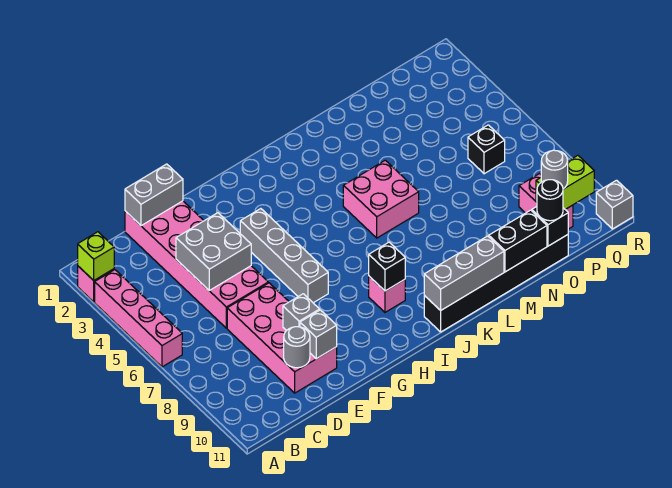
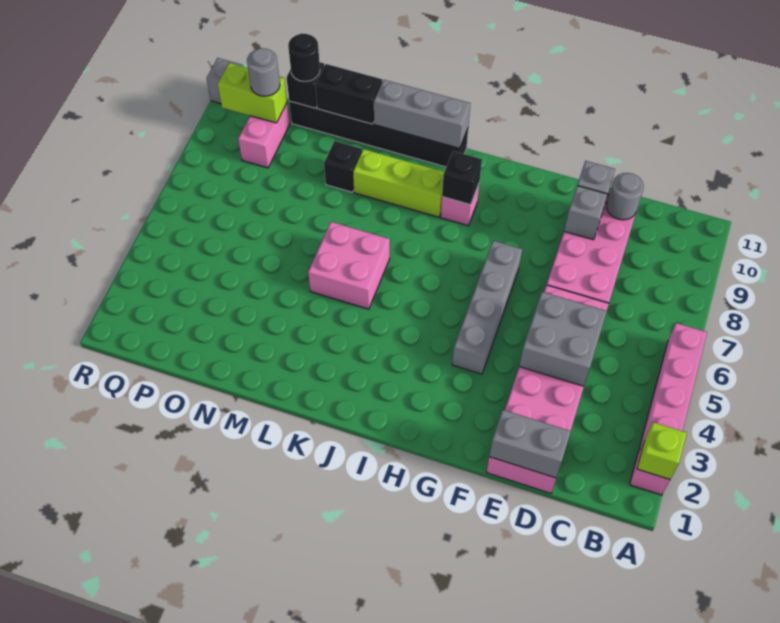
none -> lime 1x3 brick [353,149,444,217]
black 1x1 brick [468,125,505,174] -> black 1x1 brick moved to [324,141,362,192]

